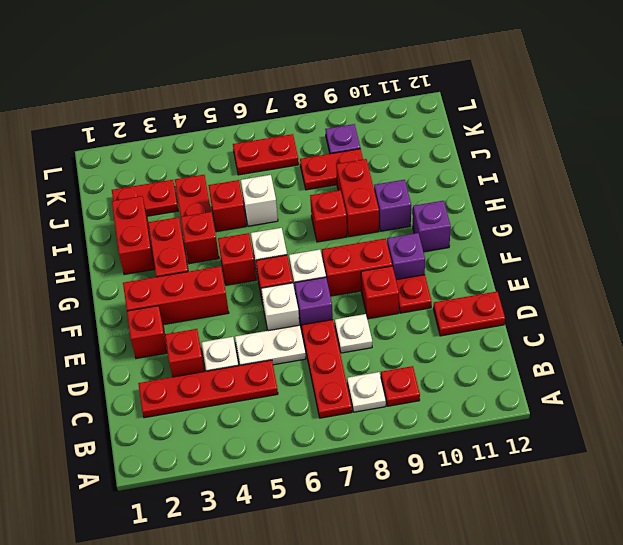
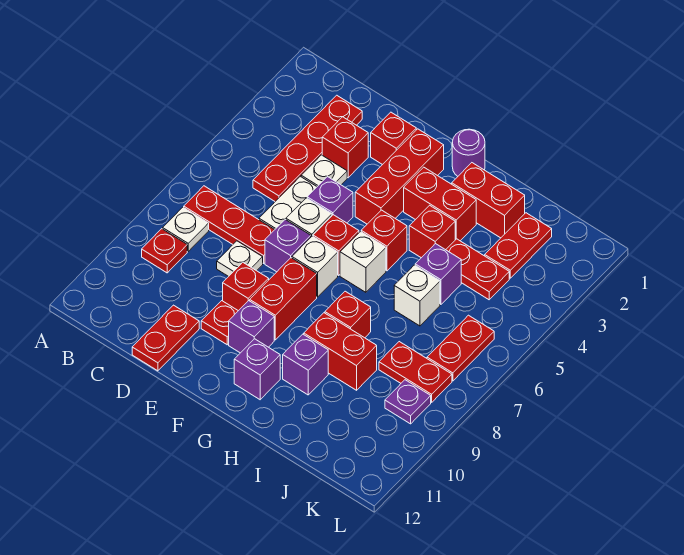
none -> purple 1x1 brick [307,176,353,223]
none -> purple 1x1 round brick [452,129,485,176]
red 1x1 brick [208,180,246,232] -> purple 1x1 brick [415,244,461,304]
red 1x2 plate [300,149,363,190] -> red 1x2 plate turned to [379,342,452,402]

